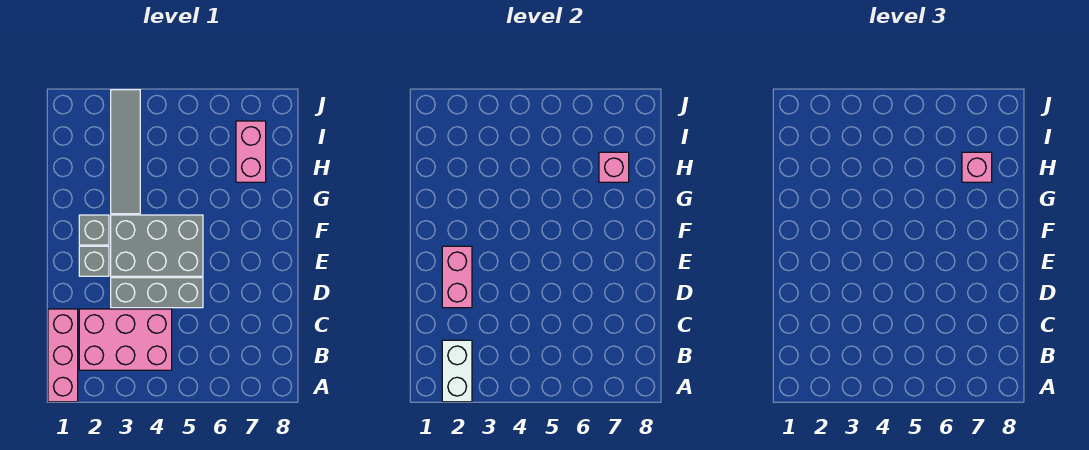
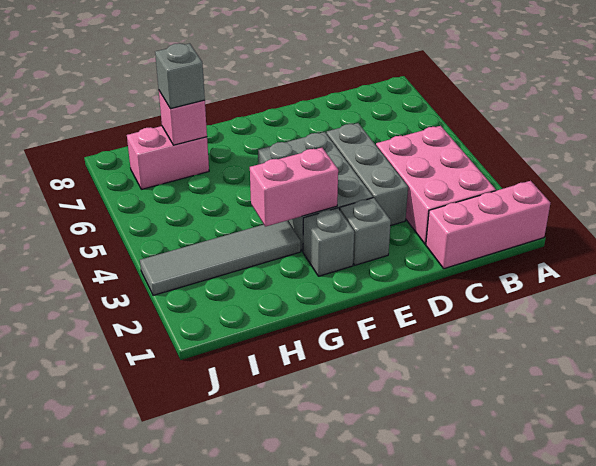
white 1x2 brick [442,340,472,402] -> none
pink 1x2 brick [442,246,472,308] -> pink 1x2 brick moved to [250,148,338,227]
pink 1x1 brick [962,152,992,182] -> grey 1x1 brick [155,43,205,109]

